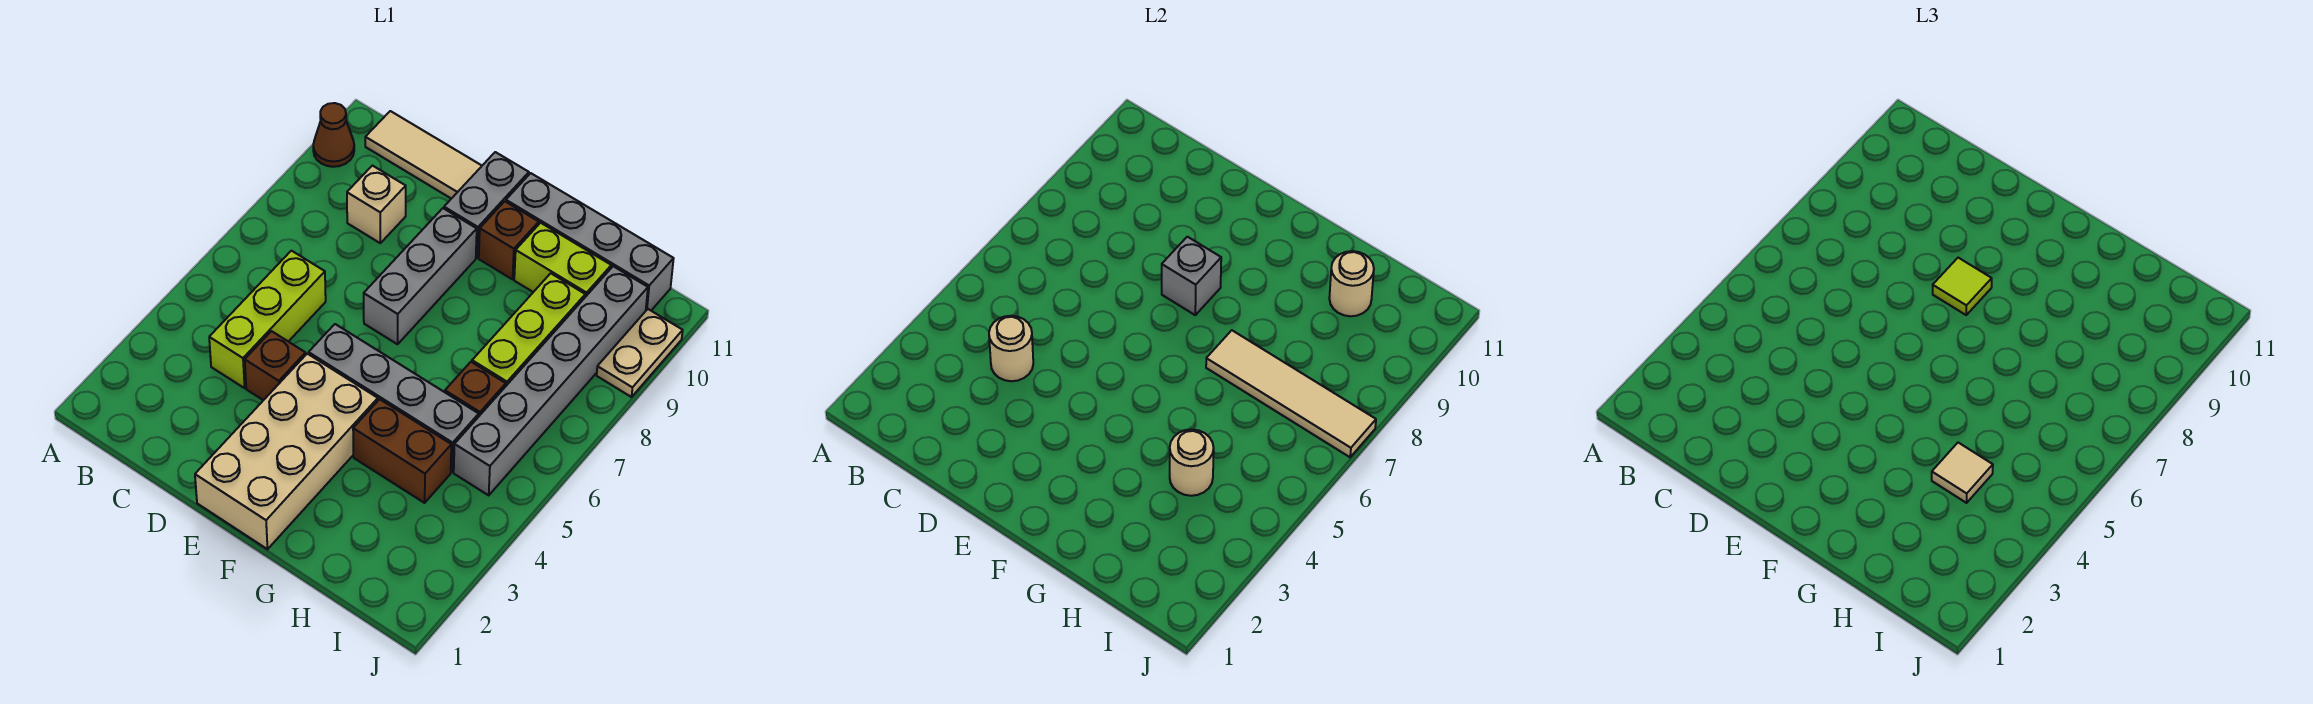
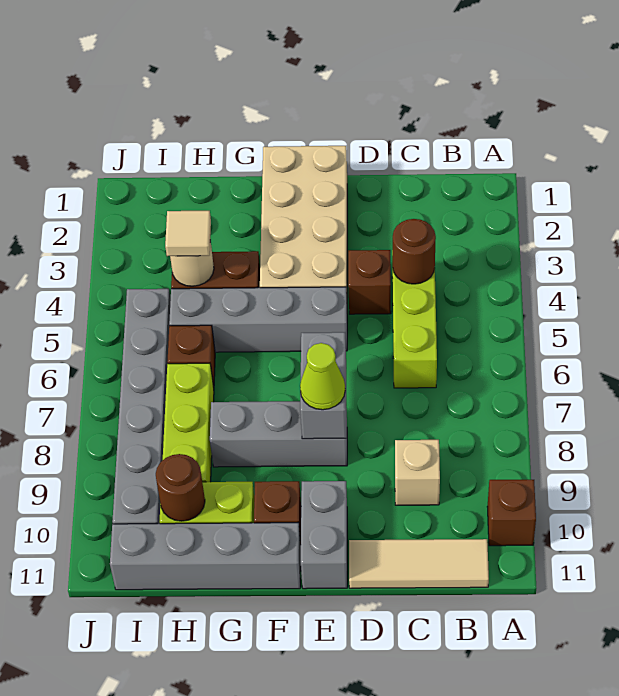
brown 1x1 cone [313,103,354,167] -> brown 1x1 brick [487,480,536,546]
tan 1x1 round brick [989,316,1033,381] -> brown 1x1 round brick [392,219,436,284]
grey 1x3 brick [364,208,477,344] -> grey 1x3 brick turned to [210,401,347,467]
grey 1x1 brick [1162,237,1221,315] -> grey 1x2 brick [300,332,346,439]
lime 1x1 tile [1933,258,1992,315] -> lime 1x1 cone [300,343,345,410]
tan 1x4 tile [1206,330,1376,457] -> none
tan 1x1 round brick [1329,251,1374,316] -> brown 1x1 round brick [156,454,205,521]
tan 1x2 plate [597,309,683,397] -> none

